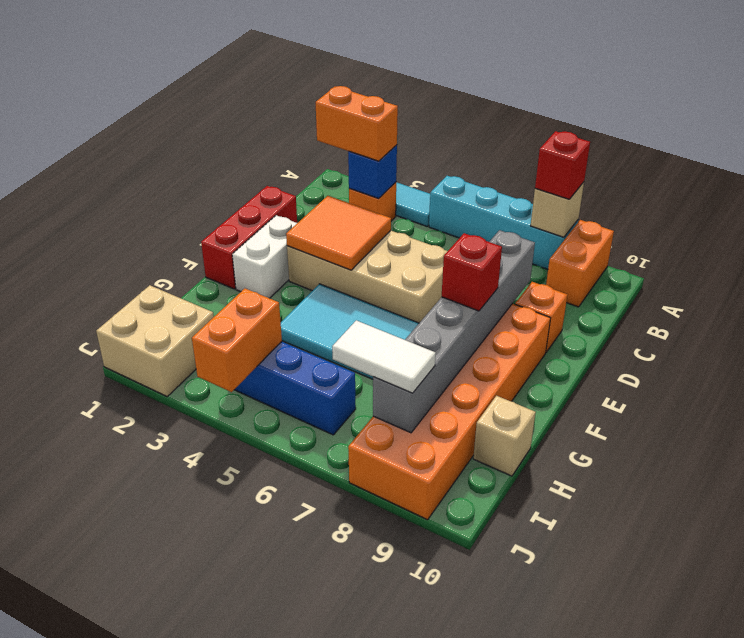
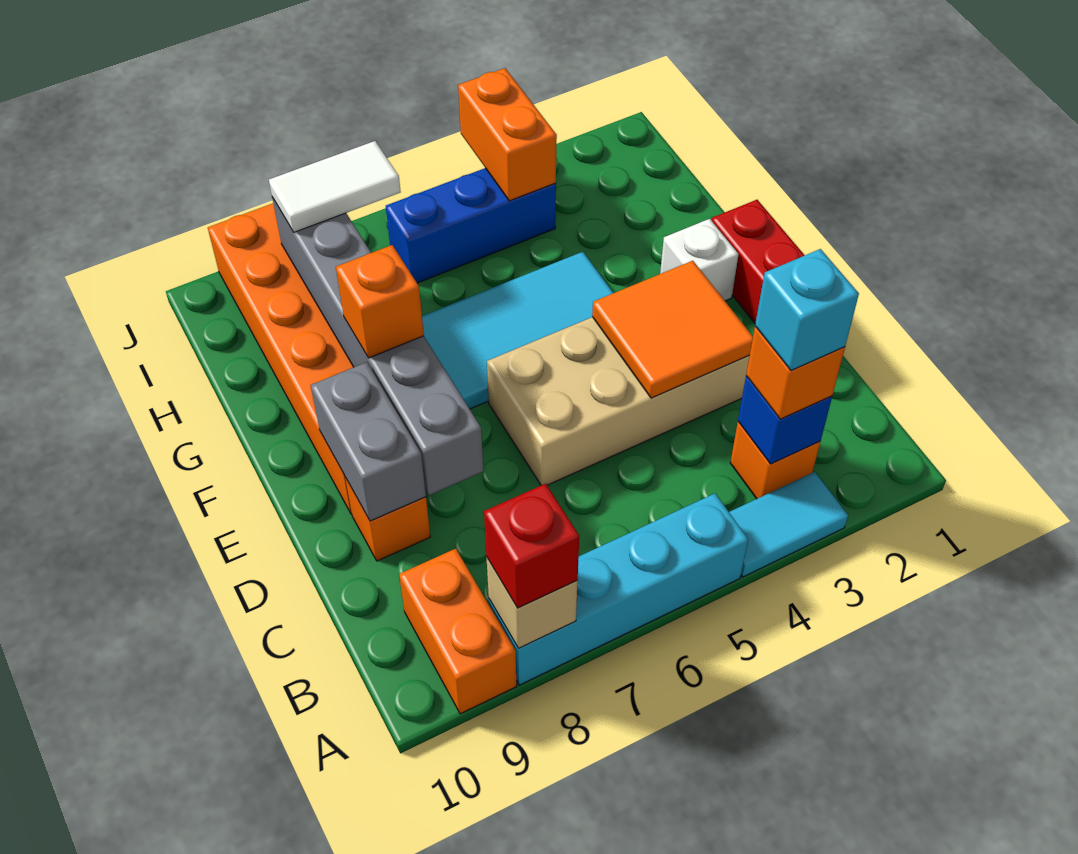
orange 1x2 brick [316,86,398,161] -> orange 1x1 brick [746,326,845,419]
none -> cyan 1x1 brick [755,249,859,370]
none -> grey 1x2 brick [311,362,426,521]
white 1x2 brick [232,215,297,298] -> white 1x1 brick [660,219,739,301]
red 1x1 brick [442,233,502,311] -> orange 1x1 brick [336,245,424,358]
tan 1x1 brick [473,396,536,476] -> none
tan 2x2 brick [96,285,214,396] -> none

